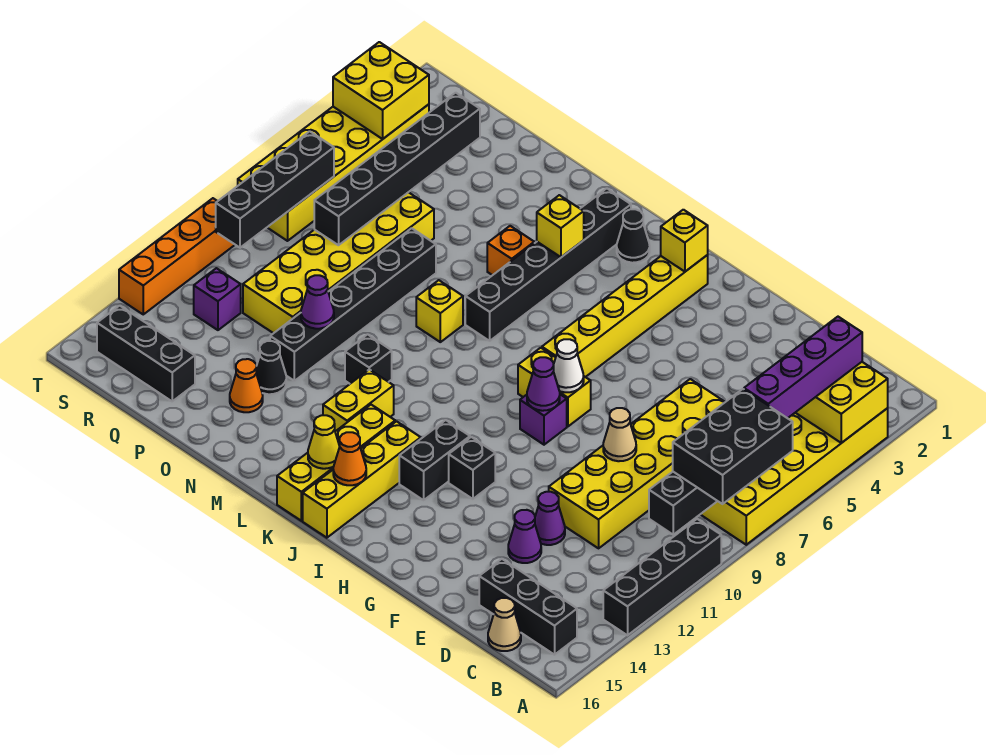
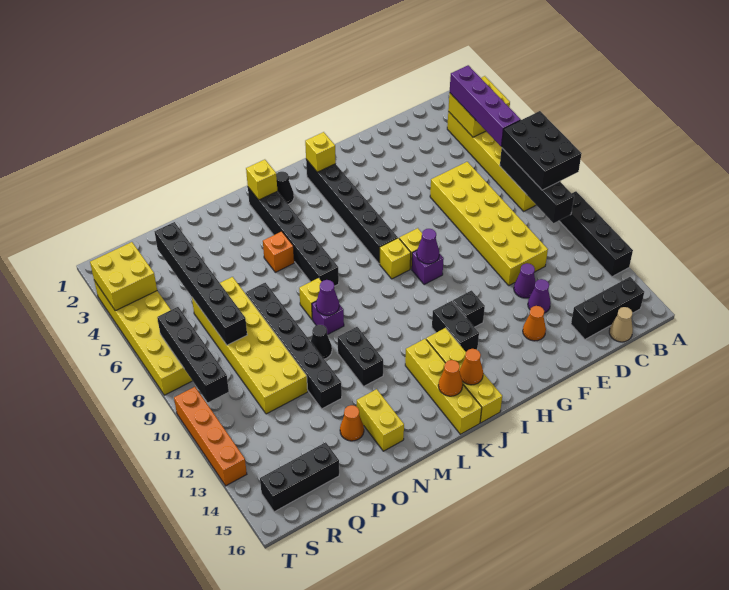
tan 1x1 cone [603,408,636,461] -> none
none -> orange 1x1 cone [523,306,546,341]
white 1x1 cone [553,339,584,392] -> none
yellow 1x6 brick [542,255,708,377] -> black 1x6 brick [306,159,398,264]
yellow 1x1 cone [308,415,340,469] -> orange 1x1 cone [438,360,463,396]
yellow 1x1 brick [537,195,584,257] -> yellow 1x1 brick moved to [246,160,277,200]
yellow 1x2 brick [323,369,394,431] -> yellow 1x2 brick moved to [357,389,404,451]
black 1x1 brick [345,335,392,384] -> black 1x2 brick [338,327,383,386]
purple 1x1 cone [301,275,334,329] -> purple 1x1 cone moved to [316,280,339,315]
black 1x1 cone [256,341,286,394] -> black 1x1 cone moved to [311,325,332,359]
purple 1x1 brick [194,268,241,330] -> purple 1x1 brick moved to [312,302,344,335]

